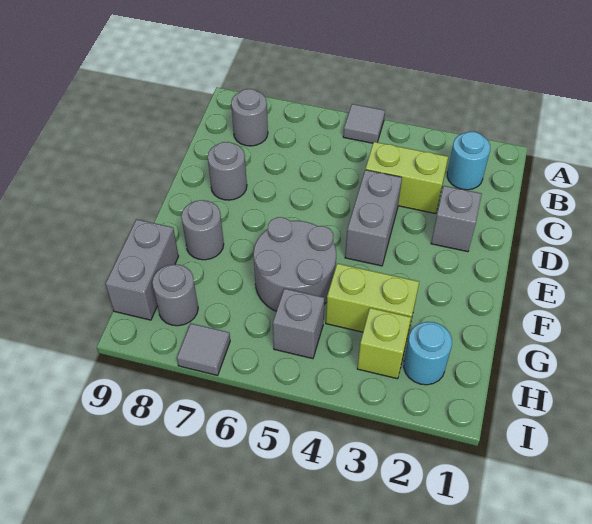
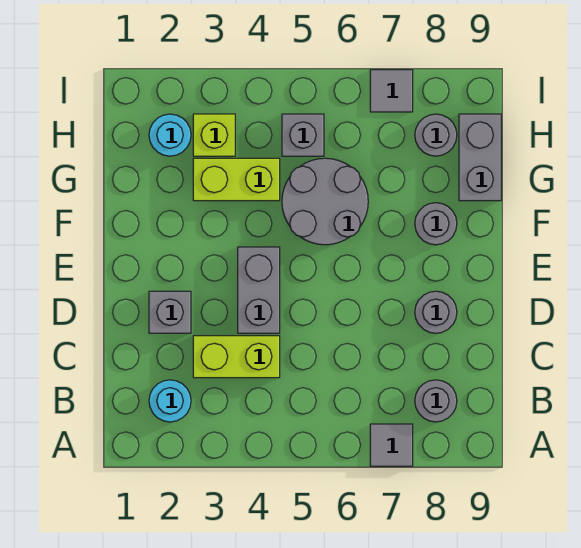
grey 1x1 tile [343,104,385,143] -> grey 1x1 tile moved to [370,424,413,466]

